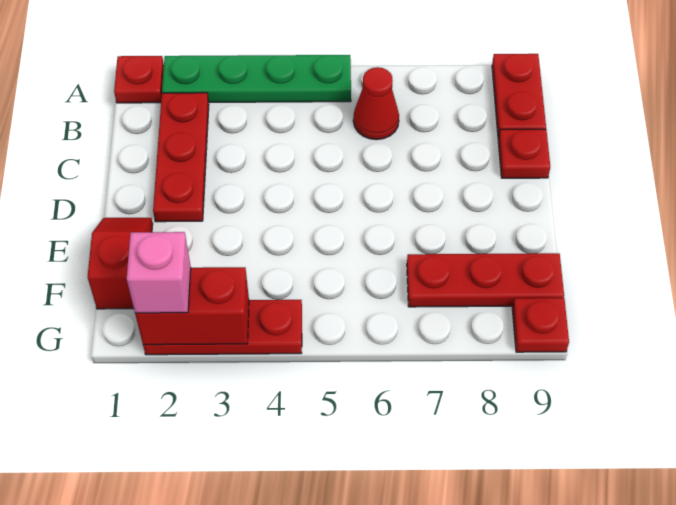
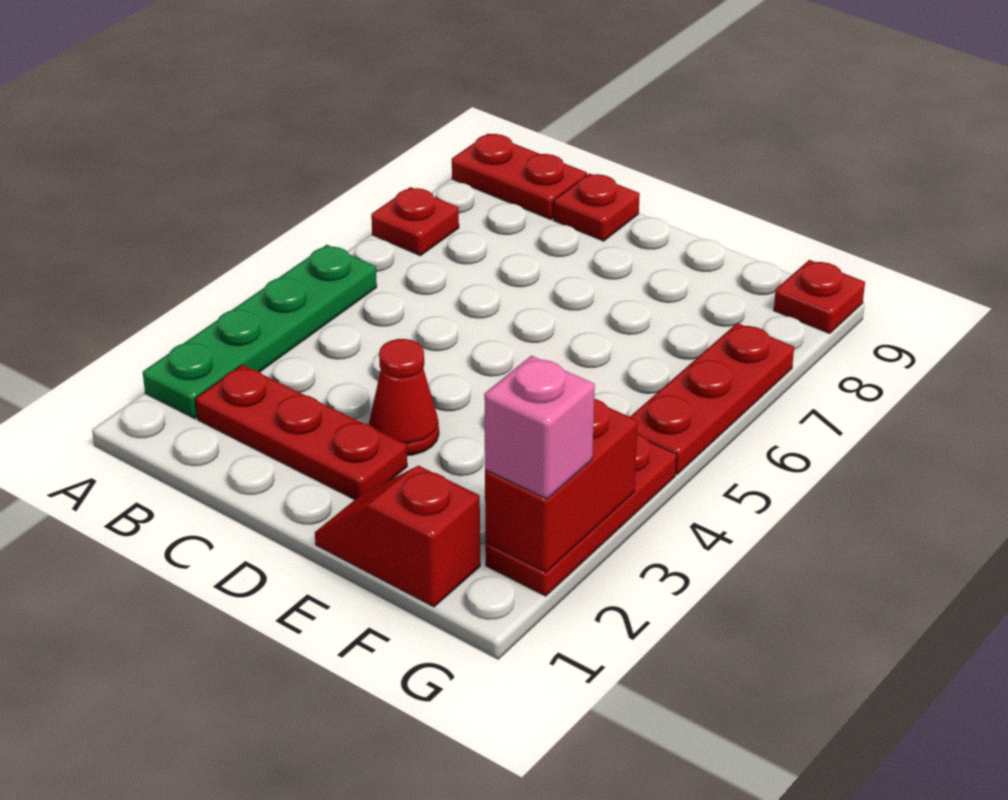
red 1x1 plate [114,56,164,103] -> red 1x1 plate moved to [371,187,459,256]
red 1x1 cone [353,67,399,140] -> red 1x1 cone moved to [369,339,439,456]
red 1x3 plate [407,253,564,307] -> red 1x3 plate moved to [630,323,794,474]

